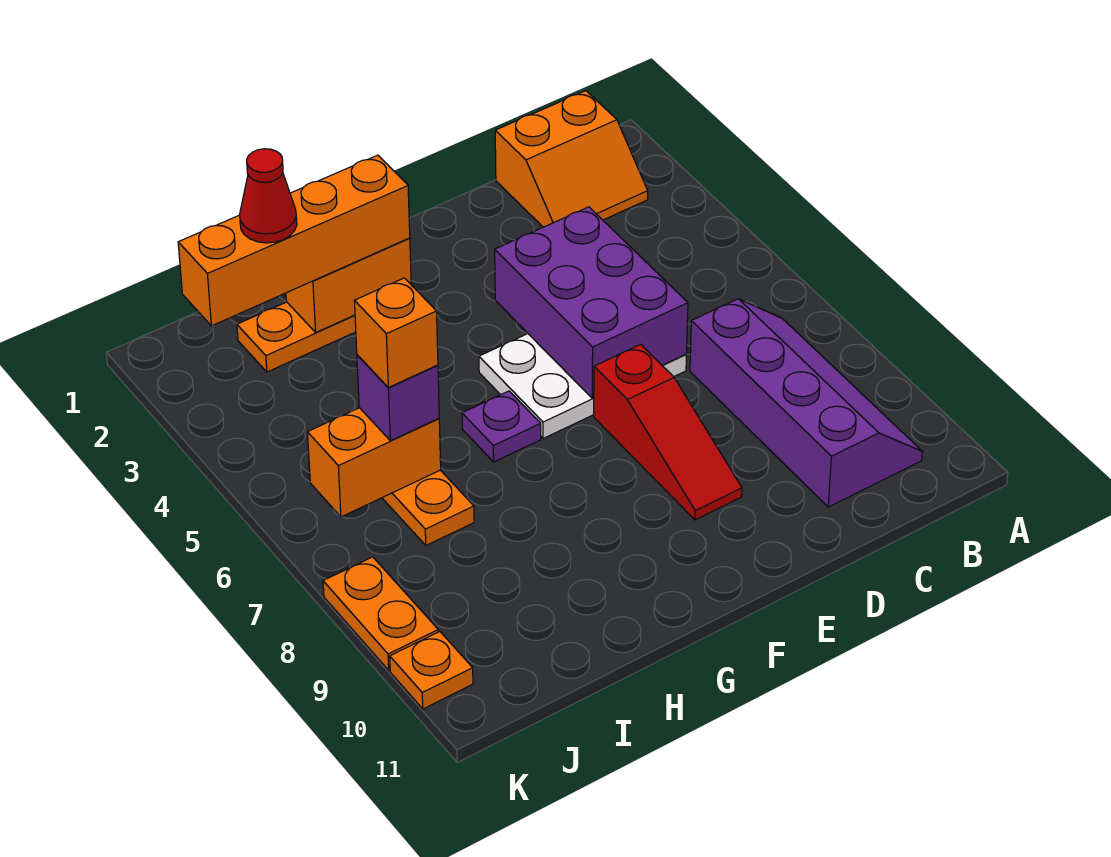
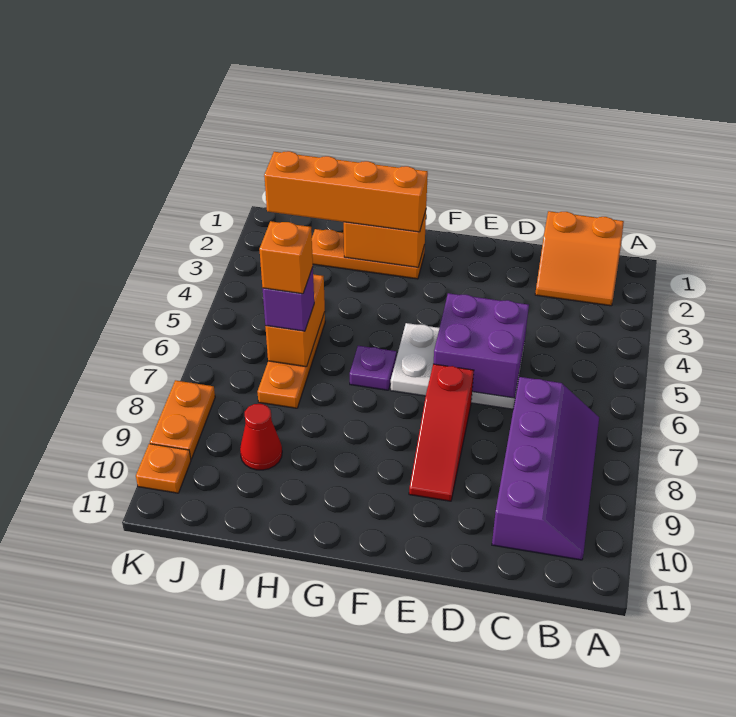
purple 2x3 brick [495,207,688,398] -> purple 2x2 brick [433,293,529,398]
red 1x1 cone [240,149,297,243] -> red 1x1 cone moved to [240,404,282,470]
orange 1x2 brick [307,408,441,517] -> orange 1x2 brick turned to [265,274,325,367]

